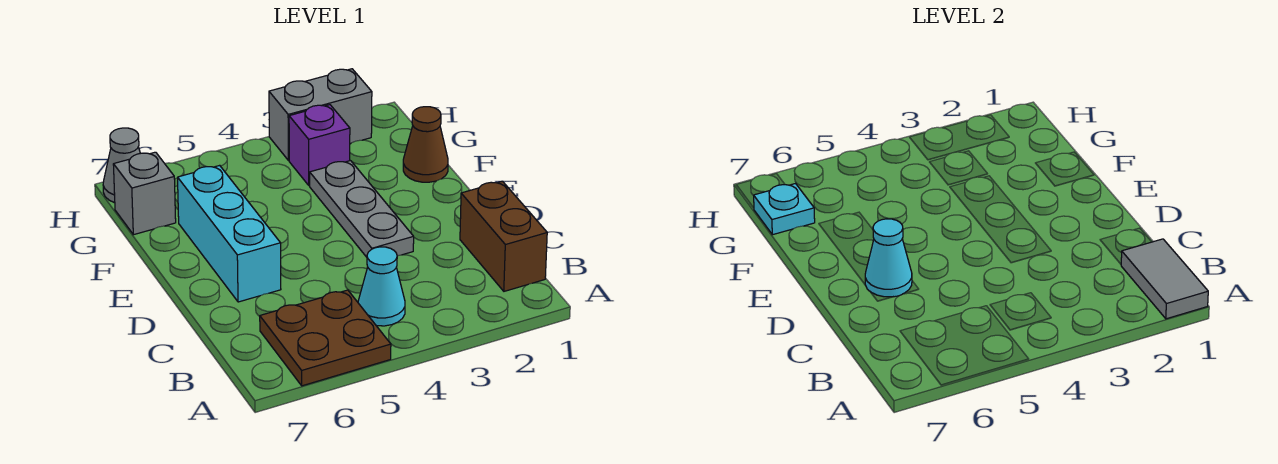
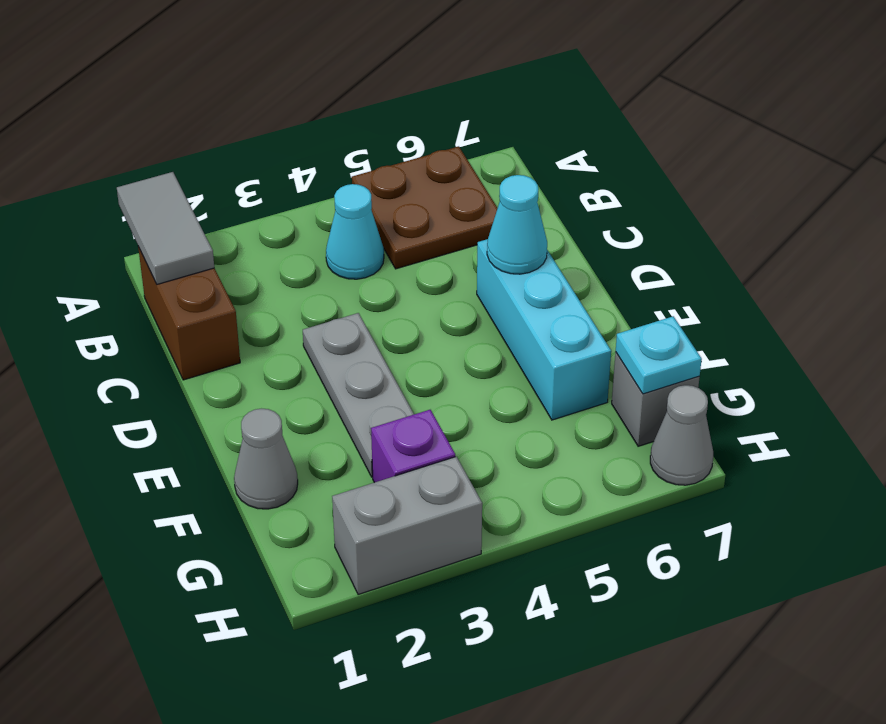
brown 1x1 cone [403,107,448,182] -> grey 1x1 cone [234,409,298,509]

